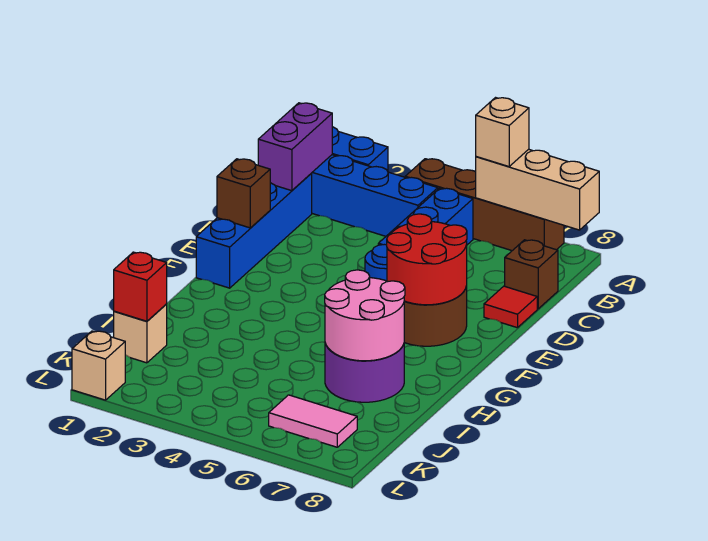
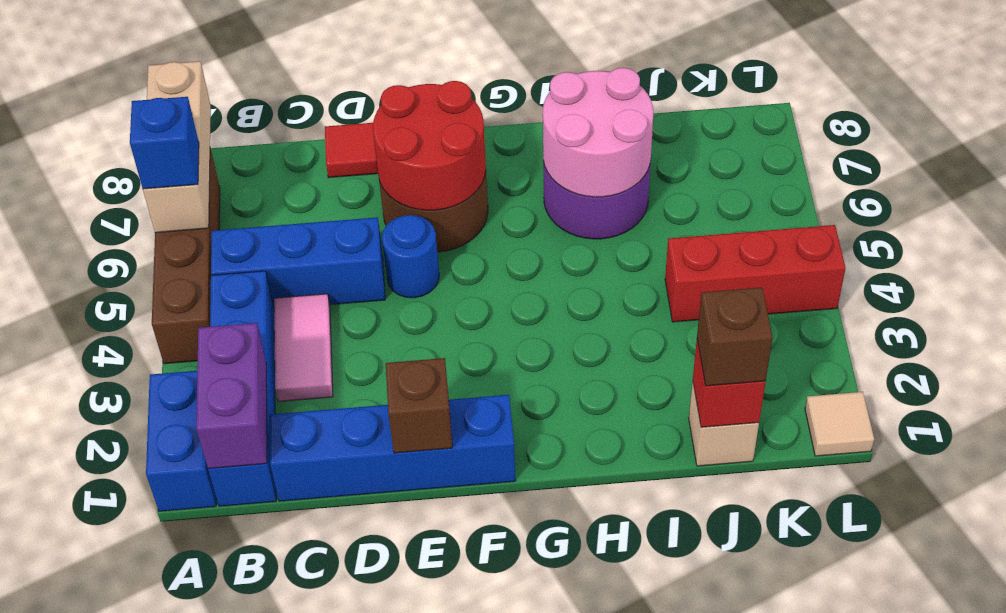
tan 1x1 brick [476,98,529,167] -> blue 1x1 brick [130,97,199,189]
purple 1x2 brick [258,103,332,191] -> purple 1x2 brick turned to [196,323,267,469]
brown 1x1 brick [505,240,558,309] -> brown 1x1 brick moved to [697,287,773,386]
none -> red 1x3 brick [665,225,846,322]
pink 1x2 tile [269,395,357,447] -> pink 1x2 tile moved to [274,294,333,402]
tan 1x1 brick [72,331,125,400] -> tan 1x1 tile [805,392,874,456]

